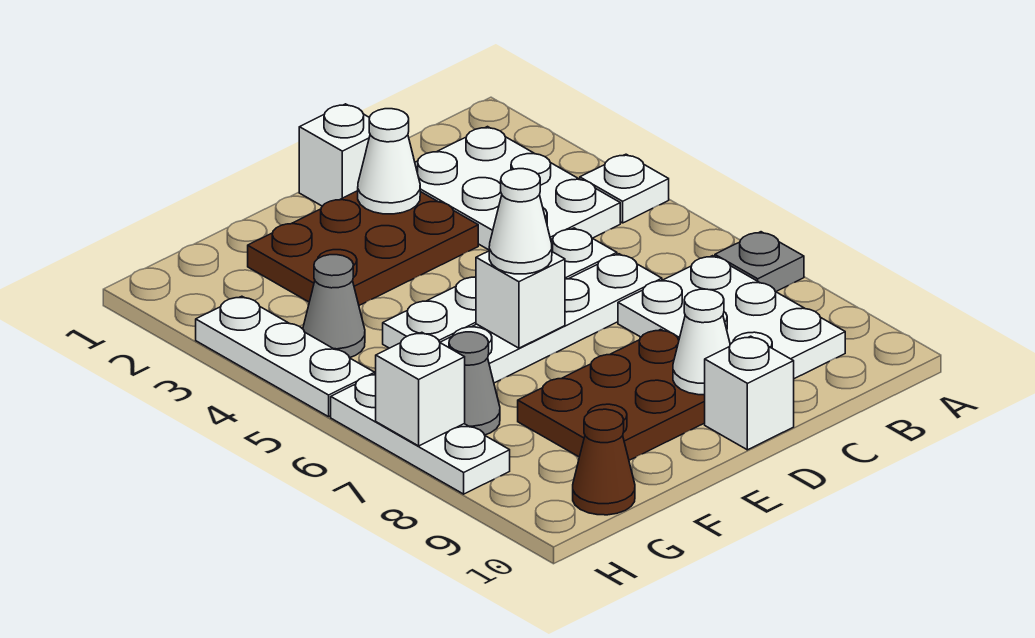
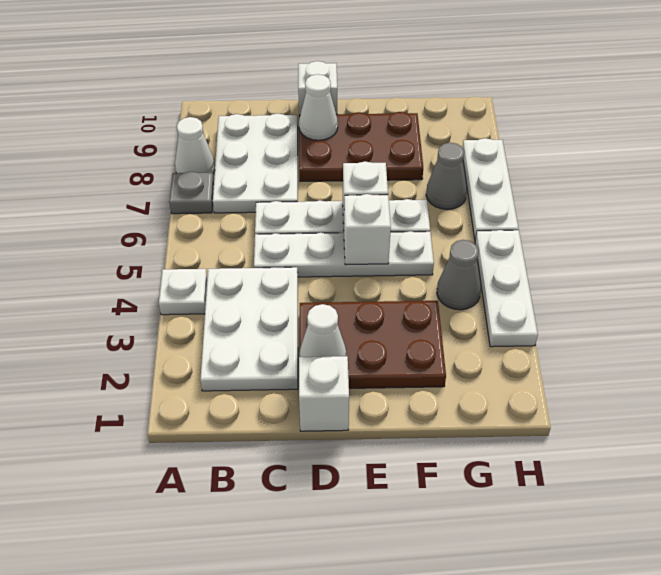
white 1x1 cone [489,169,552,274] -> white 1x1 cone moved to [175,117,215,174]
brown 1x1 cone [573,409,635,515] -> none
white 1x1 brick [376,332,465,446] -> white 1x1 brick moved to [344,194,391,265]

